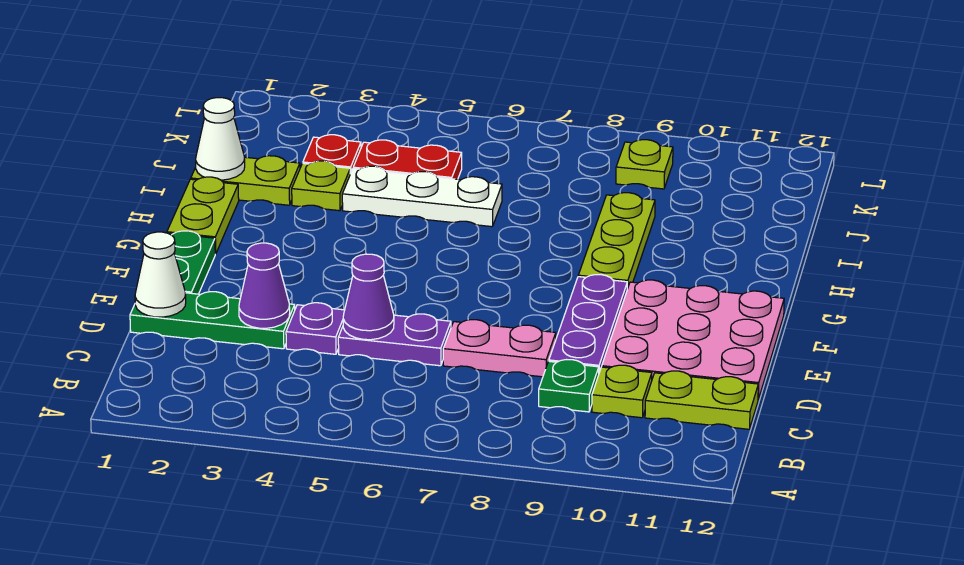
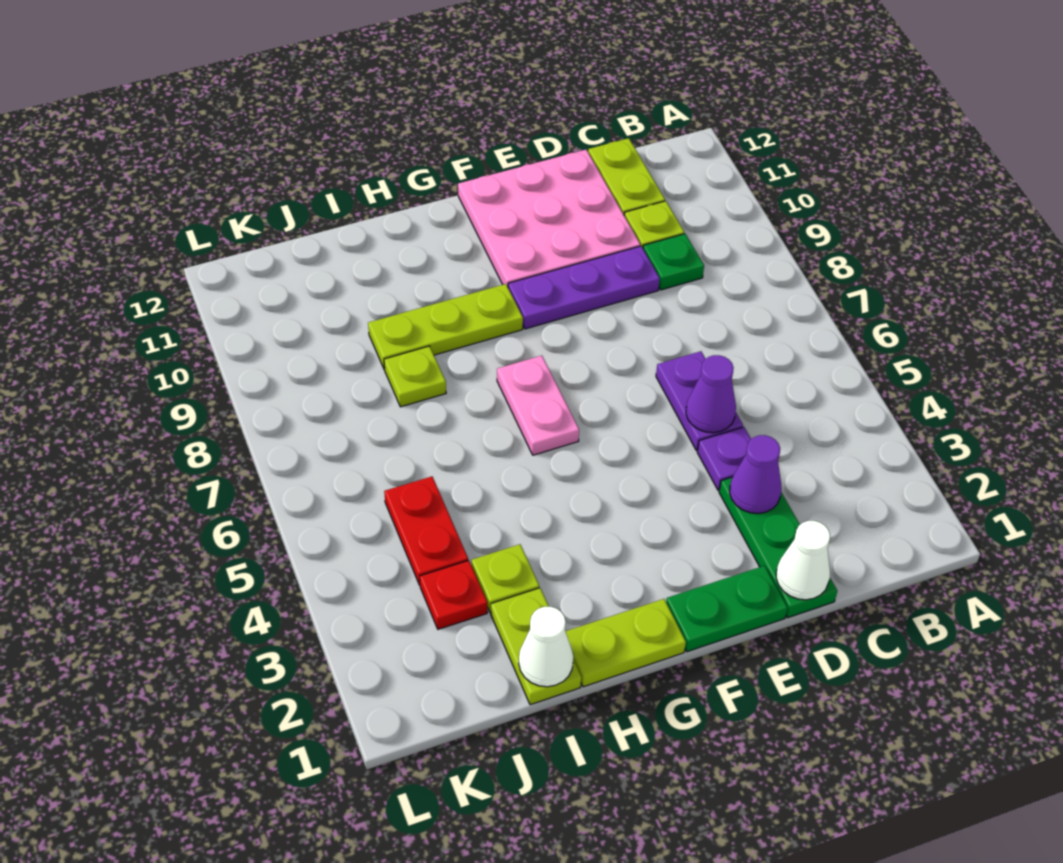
pink 1x2 plate [443,320,556,377] -> pink 1x2 plate moved to [497,356,579,455]
white 1x3 plate [342,166,502,227] -> none
lime 1x1 plate [616,140,673,189] -> lime 1x1 plate moved to [384,346,446,407]

